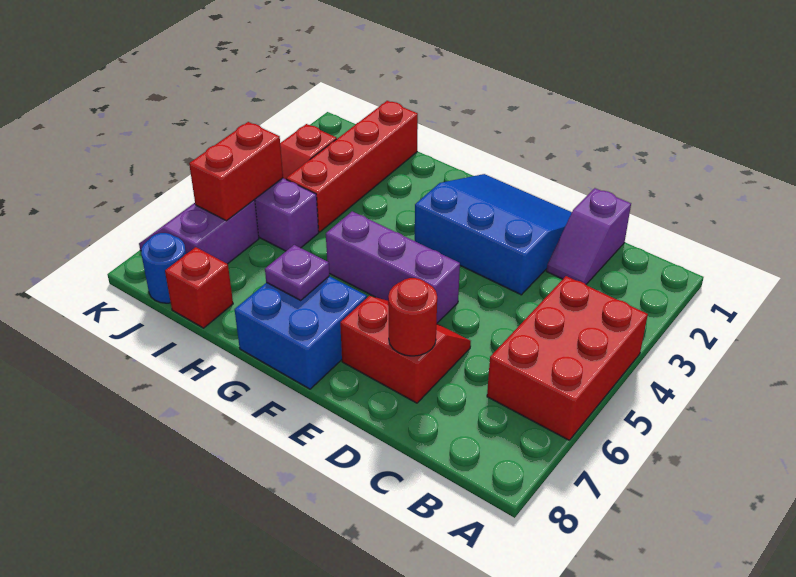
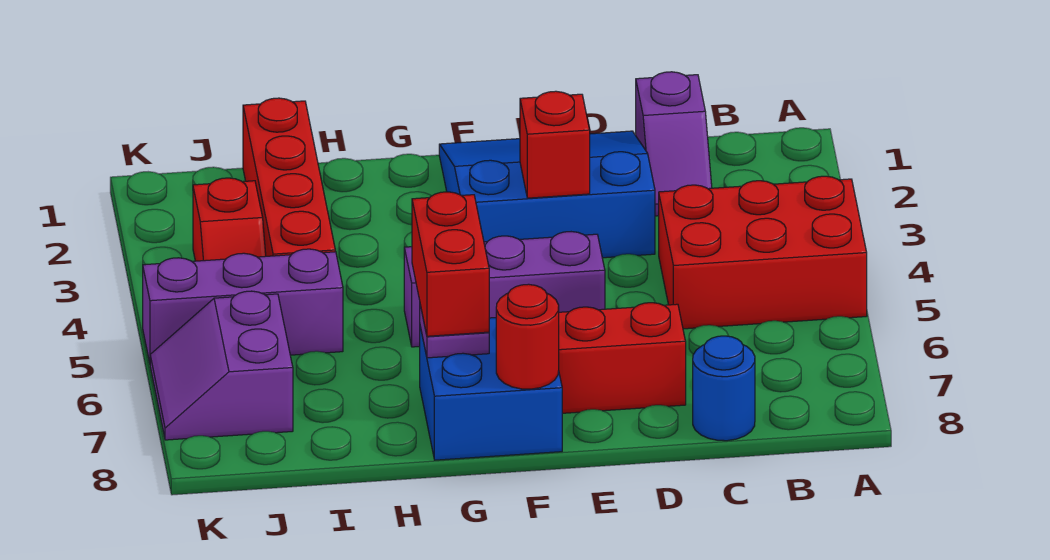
red 2x3 brick [487,276,648,440] -> red 2x3 brick turned to [659,176,867,329]
red 1x1 round brick [388,278,437,356] -> red 1x1 round brick moved to [496,284,559,389]
red 1x1 brick [165,247,233,328] -> red 1x1 brick moved to [520,91,590,198]
red 1x2 brick [189,122,283,221] -> red 1x2 brick moved to [412,192,489,336]
blue 1x1 round brick [141,233,186,303] -> blue 1x1 round brick moved to [693,336,755,441]

